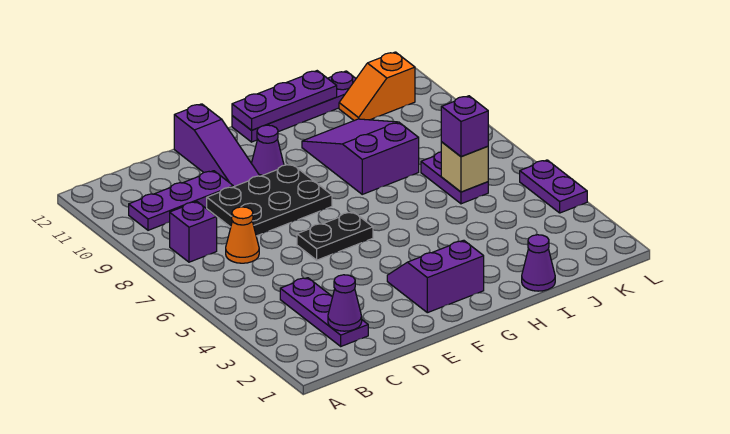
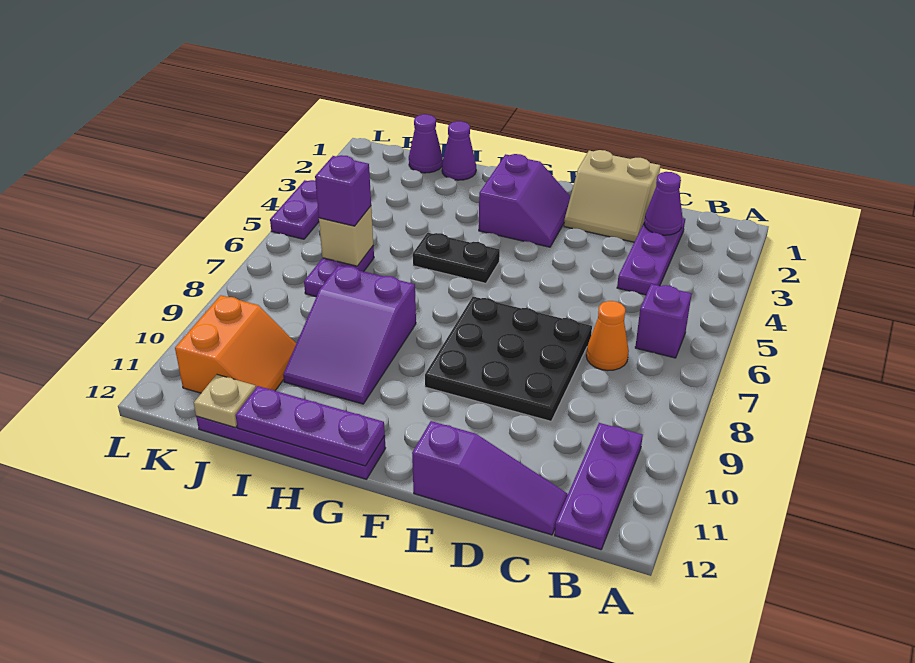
purple 1x1 brick [170,202,217,262] -> purple 1x1 brick moved to [635,284,692,358]
purple 1x3 plate [129,171,233,230] -> purple 1x3 plate turned to [555,423,643,550]
none -> tan 2x2 slope [564,150,660,242]
black 2x3 plate [207,164,332,236] -> black 3x3 plate [425,297,592,421]
black 1x2 plate [297,212,373,260] -> black 1x2 plate moved to [413,233,500,283]
purple 1x3 slope [174,104,260,187] -> purple 1x3 slope turned to [412,421,568,535]
purple 2x2 slope [387,240,484,313] -> purple 2x2 slope turned to [479,154,571,247]
purple 1x1 cone [251,125,284,176] -> purple 1x1 cone moved to [409,114,443,173]
orange 1x2 slope [339,52,415,121] -> orange 2x2 slope [175,295,296,393]
none -> tan 1x1 plate [194,375,256,428]

